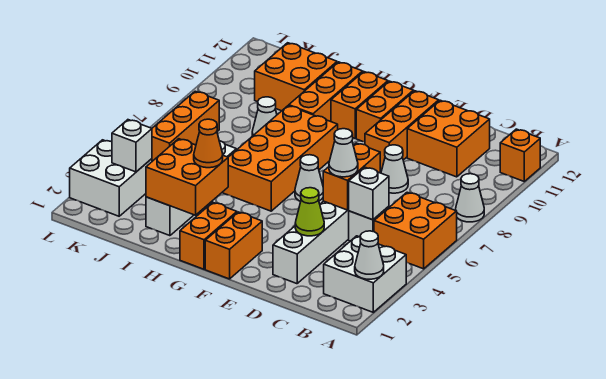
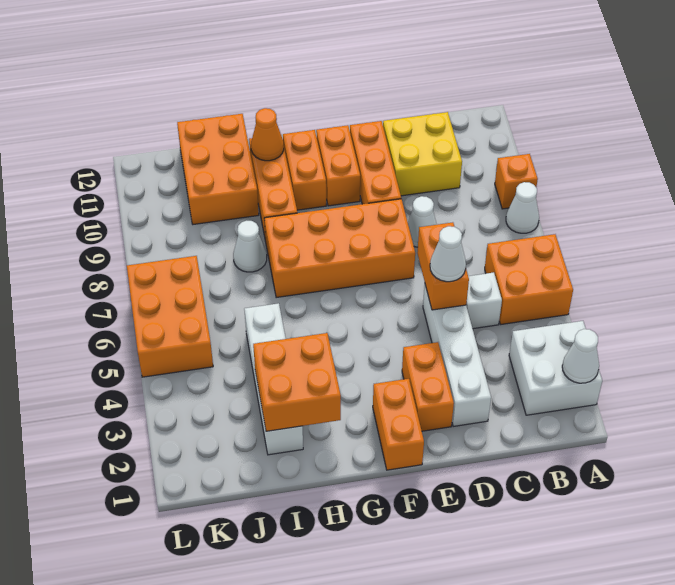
orange 1x1 brick [500,129,540,181] -> orange 1x1 brick moved to [495,154,538,209]
white 1x1 brick [348,167,389,220] -> none
orange 2x2 brick [407,100,490,177] -> yellow 2x2 brick [383,112,462,196]
lime 1x1 cone [295,188,324,236] -> none
white 1x1 cone [295,155,323,201] -> none
orange 1x2 brick [180,203,237,269] -> orange 1x2 brick moved to [402,342,454,431]
orange 2x4 brick [222,106,338,211] -> orange 2x4 brick turned to [264,199,415,298]
orange 1x1 cone [194,119,223,168] -> orange 1x1 cone moved to [251,108,284,161]
orange 2x2 brick [255,43,337,111] -> orange 2x3 brick [177,114,259,224]
white 2x2 brick [70,140,152,216] -> none
white 1x1 brick [112,120,152,172] -> none
orange 1x3 brick [152,91,219,161] -> orange 2x3 brick [127,256,213,377]

